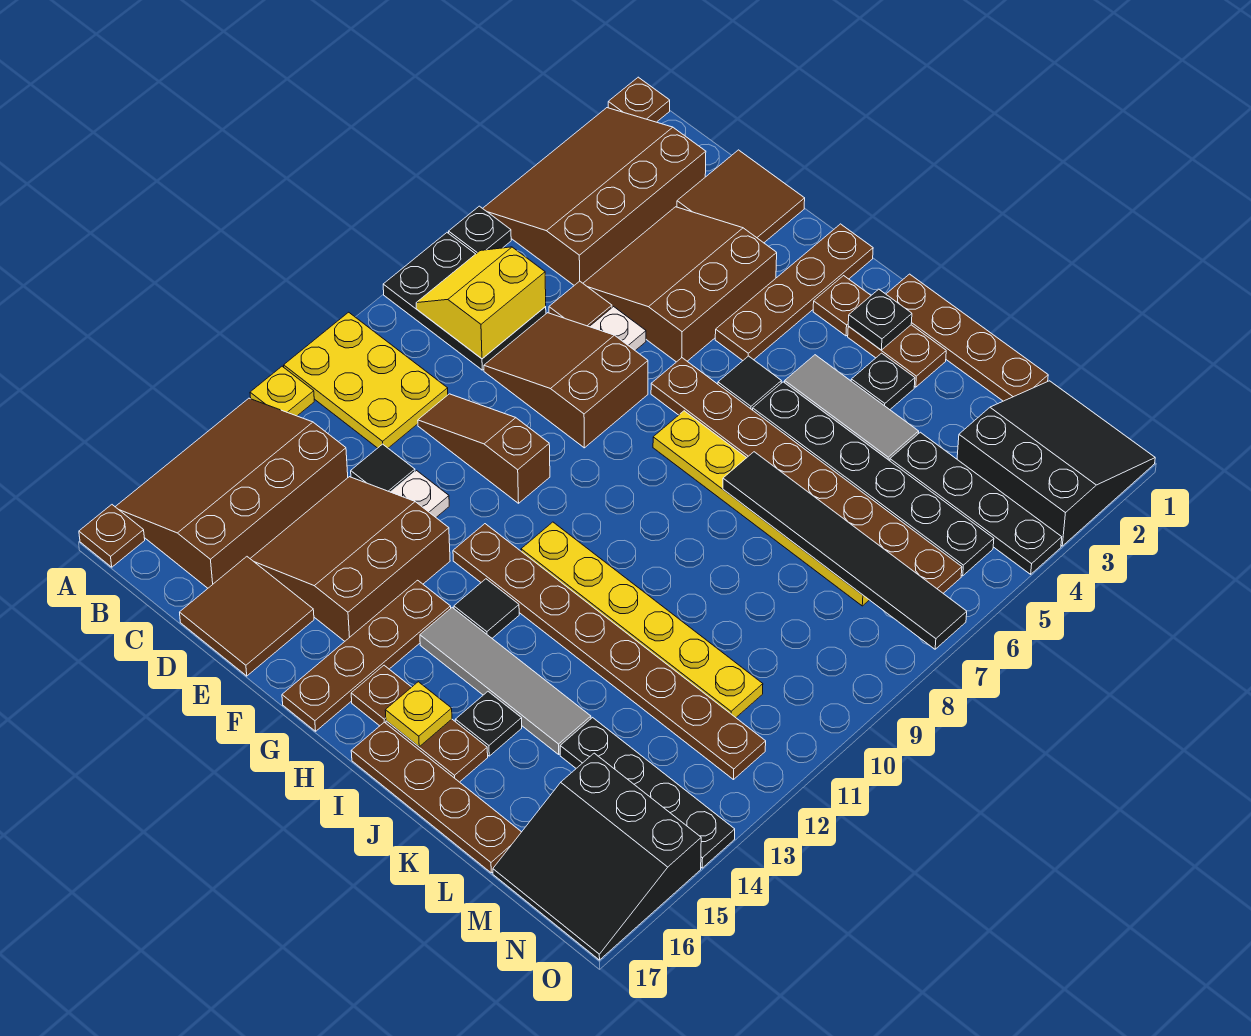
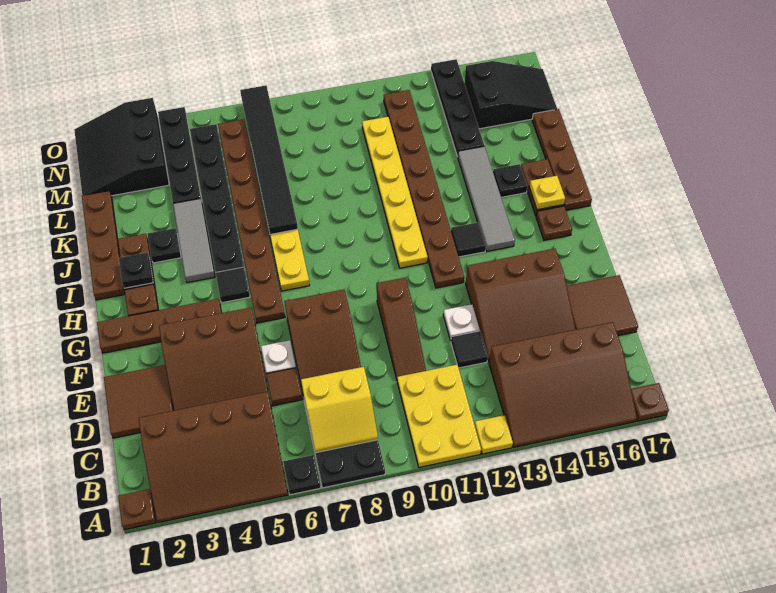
brown 1x4 plate [282,580,451,731] -> none
black 3x3 slope [493,753,701,960] -> black 2x3 slope [464,61,557,129]

